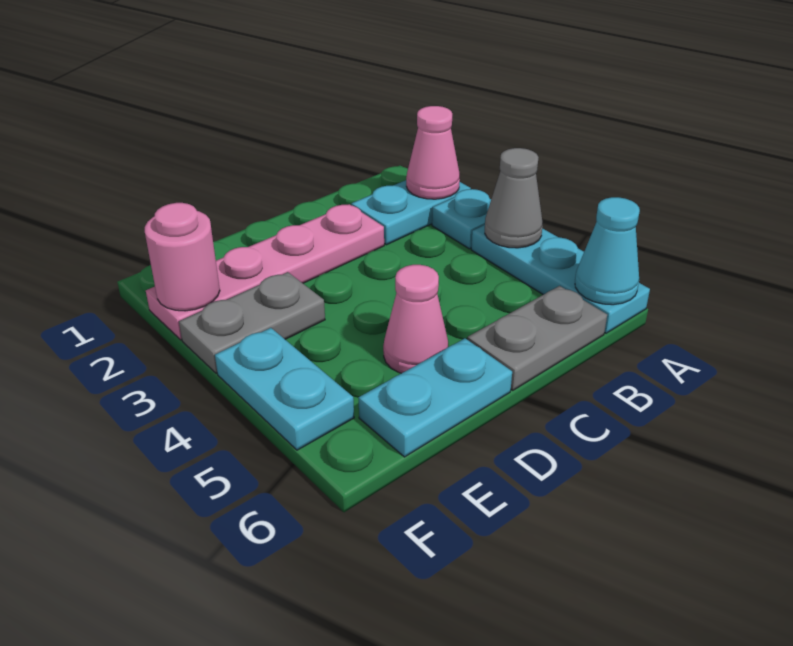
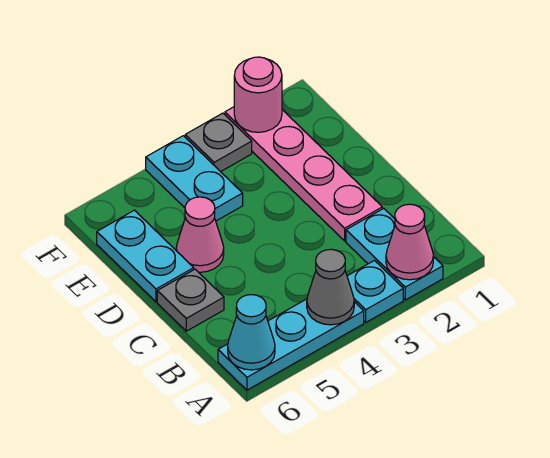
grey 1x2 plate [467,286,607,391] -> grey 1x1 plate [157,269,224,331]
grey 1x2 plate [179,272,325,373] -> grey 1x1 plate [185,113,252,172]
cyan 1x2 plate [215,328,354,450] -> cyan 1x2 plate turned to [146,136,243,221]

